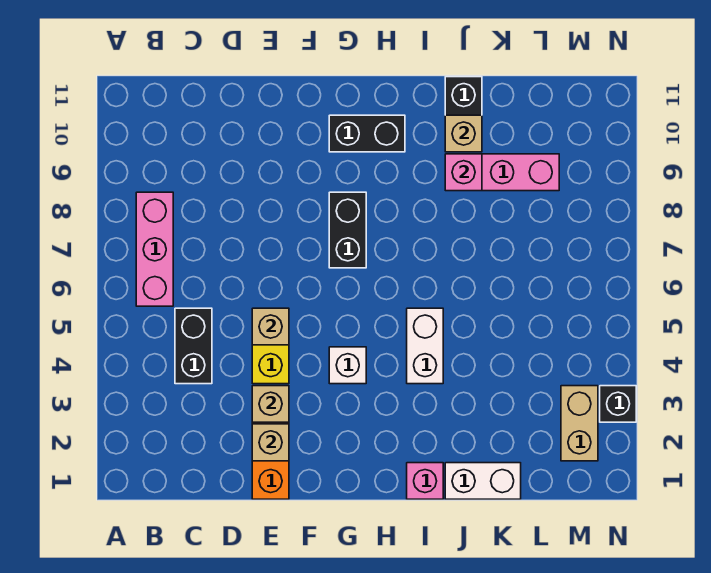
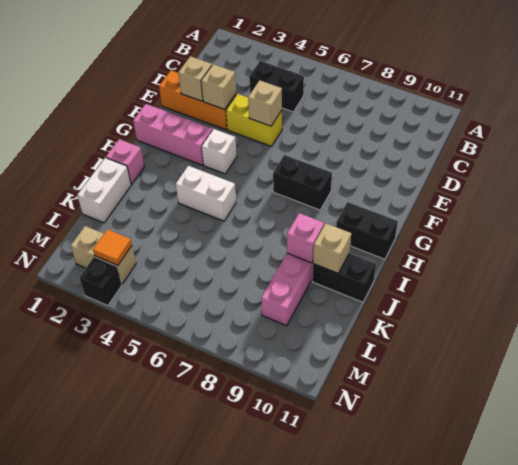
pink 1x3 brick [136,192,173,306] -> pink 1x3 brick moved to [133,104,212,165]
black 1x2 brick [329,115,405,152] -> black 1x2 brick turned to [336,202,398,259]
none -> orange 1x1 tile [93,229,132,265]

